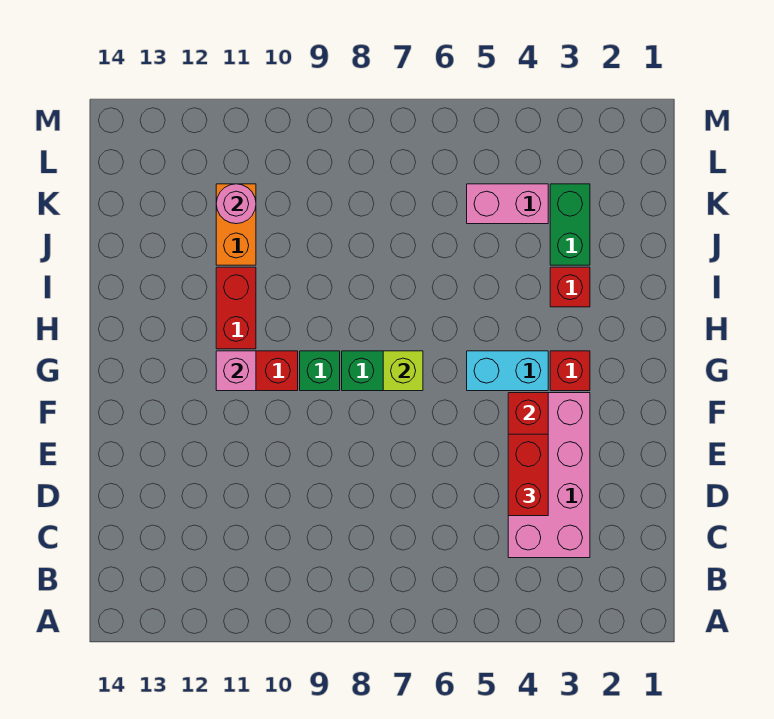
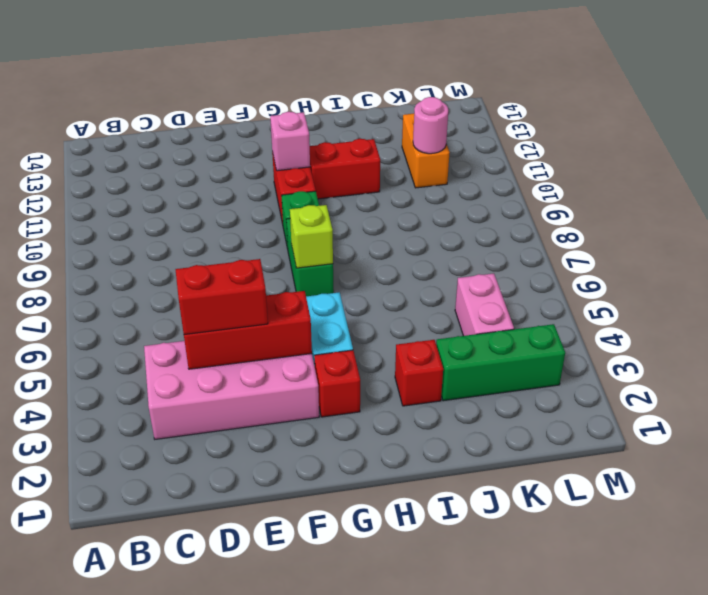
green 1x2 brick [550,184,590,265] -> green 1x3 brick [436,324,565,401]
orange 1x2 brick [216,184,256,265] -> orange 1x2 brick turned to [402,114,450,188]

